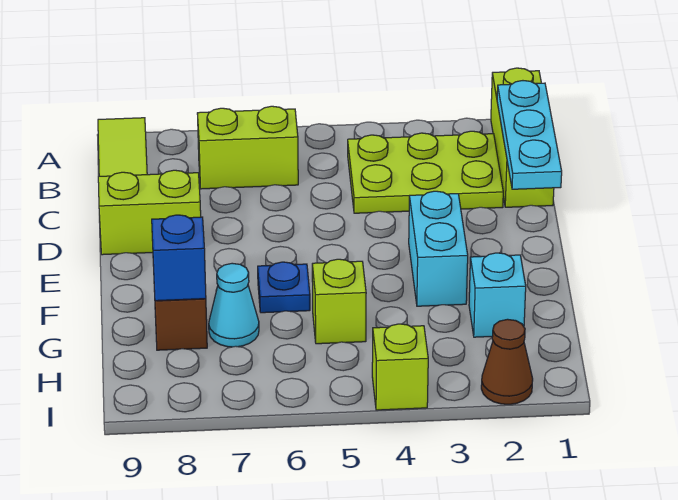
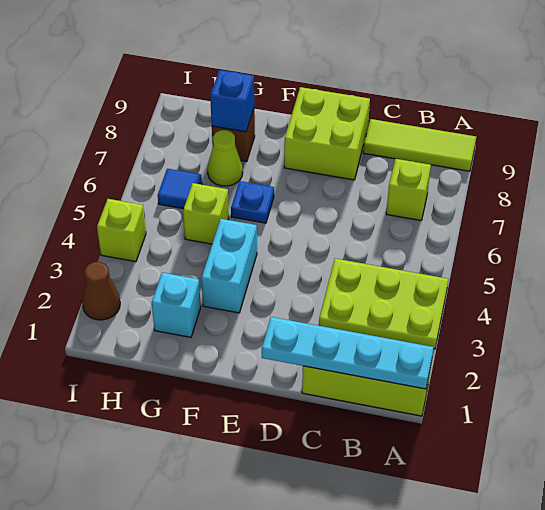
cyan 1x3 plate [497,81,562,189] -> cyan 1x4 plate [262,317,434,389]
lime 2x3 plate [348,131,503,213] -> lime 2x3 plate turned to [319,259,448,349]
lime 1x2 brick [197,106,298,189] -> lime 1x1 brick [386,159,431,220]
lime 1x2 brick [98,170,201,255] -> lime 2x2 brick [284,87,370,180]
cyan 1x2 brick [409,191,468,306] -> cyan 1x2 brick turned to [201,219,257,313]
cyan 1x1 cone [209,263,259,347] -> lime 1x1 cone [208,130,243,186]
none -> blue 1x1 tile [158,169,202,209]

